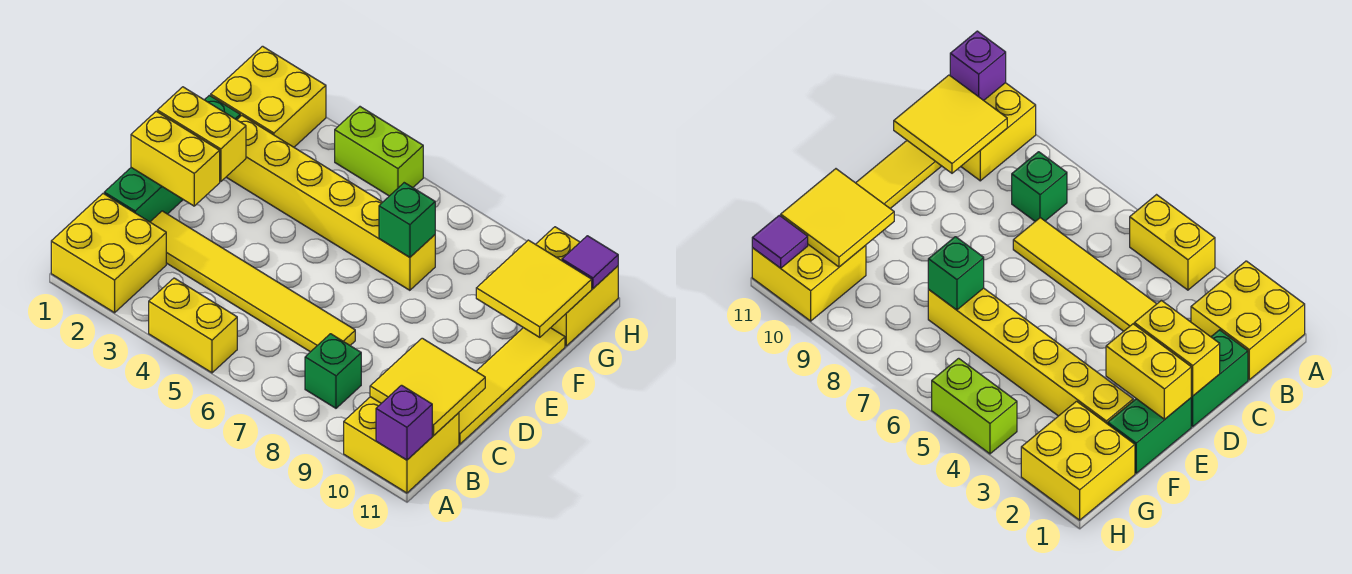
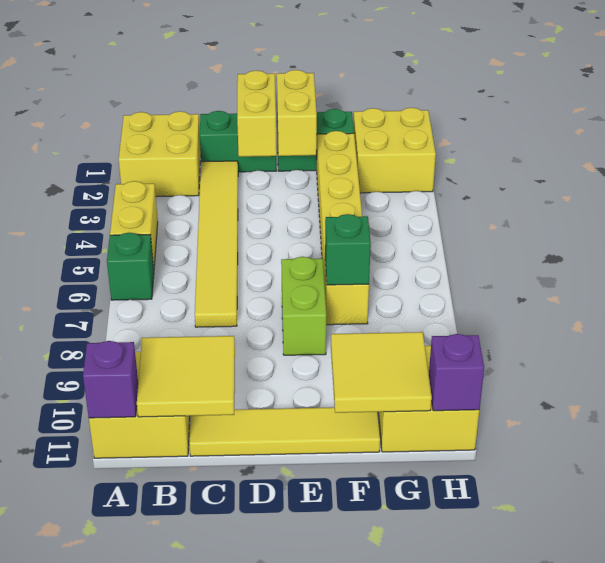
green 1x1 brick [305,334,361,408] -> green 1x1 brick moved to [107,233,154,300]
lime 1x2 brick [335,107,423,196] -> lime 1x2 brick moved to [281,257,326,355]
purple 1x1 tile [562,236,618,288] -> purple 1x1 brick [429,334,484,411]

